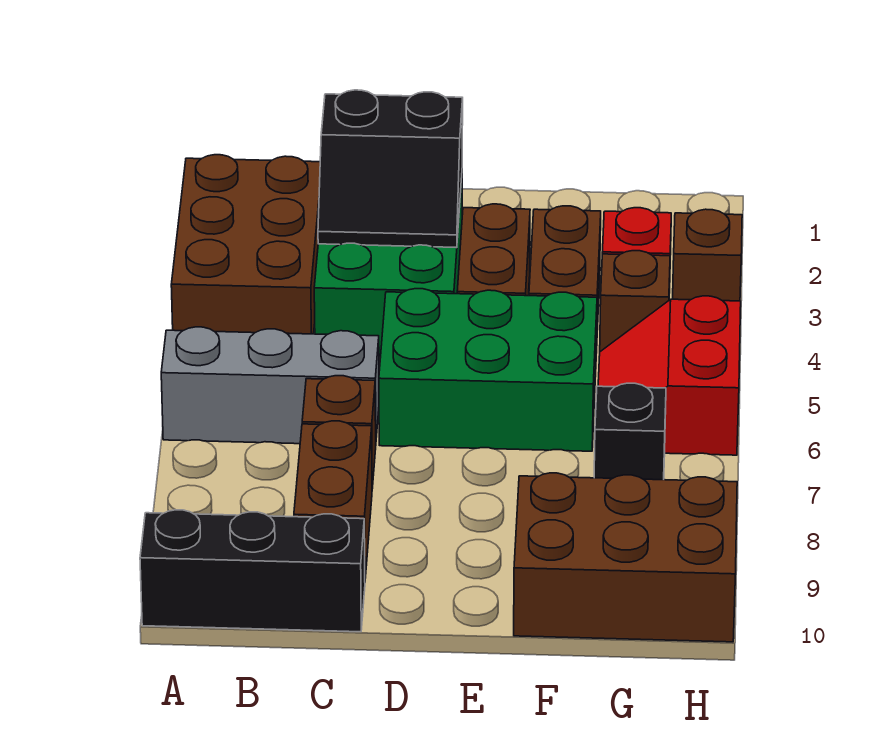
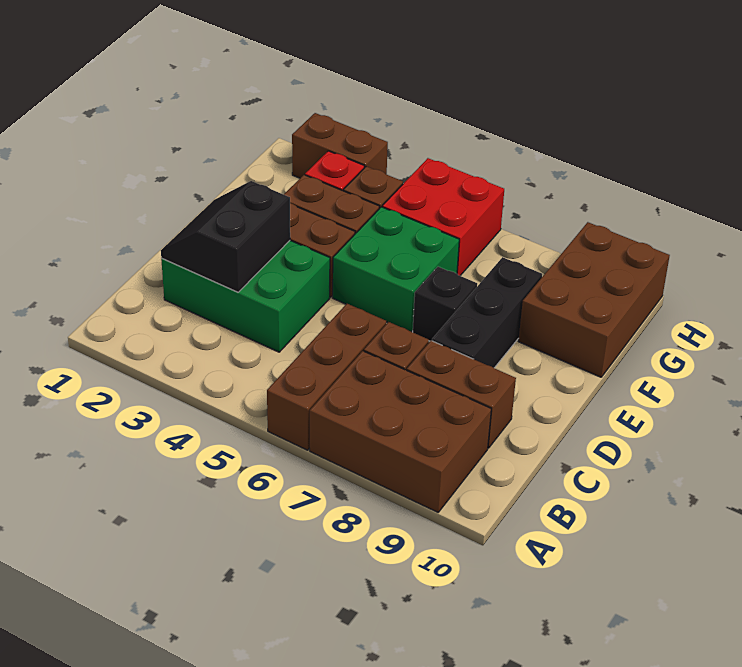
brown 2x3 brick [171,155,320,334] -> brown 2x3 brick moved to [310,351,491,512]
grey 1x3 brick [161,327,379,444] -> brown 1x3 brick [267,304,386,450]
black 1x3 brick [140,510,365,632] -> black 1x3 brick moved to [432,257,542,368]
black 2x2 slope [318,90,463,248] -> black 2x2 slope turned to [161,181,290,292]
green 2x3 brick [379,289,597,451] -> green 2x2 brick [333,207,459,332]
red 2x2 slope [598,296,741,455] -> red 2x2 brick [382,158,504,276]
black 1x1 brick [594,383,666,480] -> black 1x1 brick moved to [413,267,477,341]
brown 1x1 brick [673,209,742,301] -> brown 1x2 brick [292,113,388,178]

